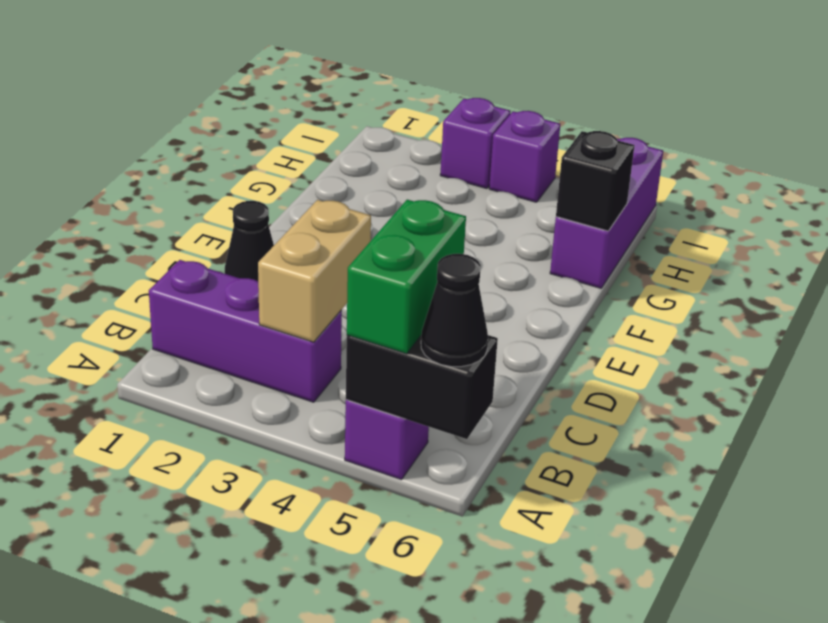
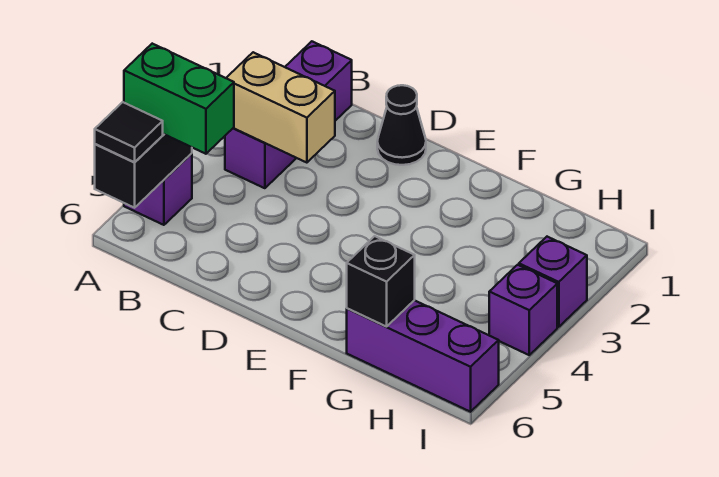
black 1x1 cone [421,254,488,367] -> black 1x1 tile [95,102,163,162]

